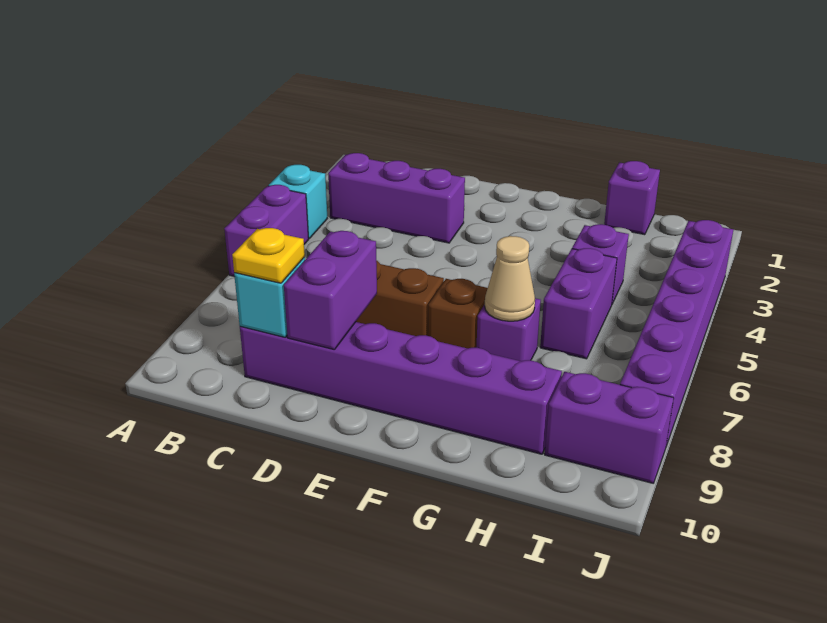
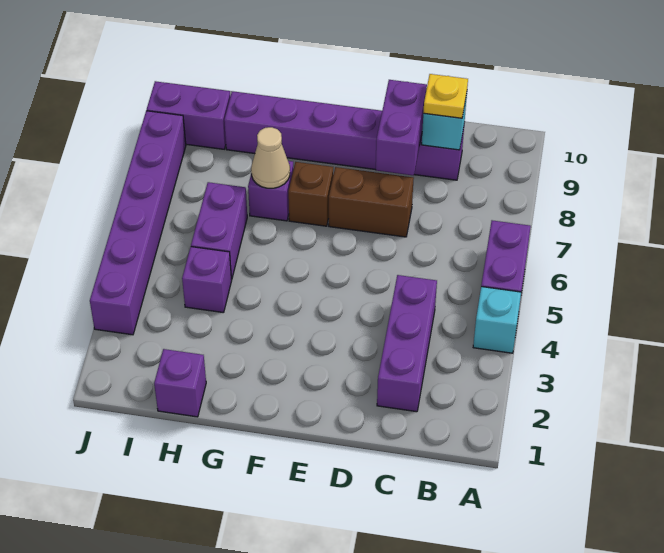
purple 1x3 brick [328,153,465,243] -> purple 1x3 brick turned to [377,275,437,412]

